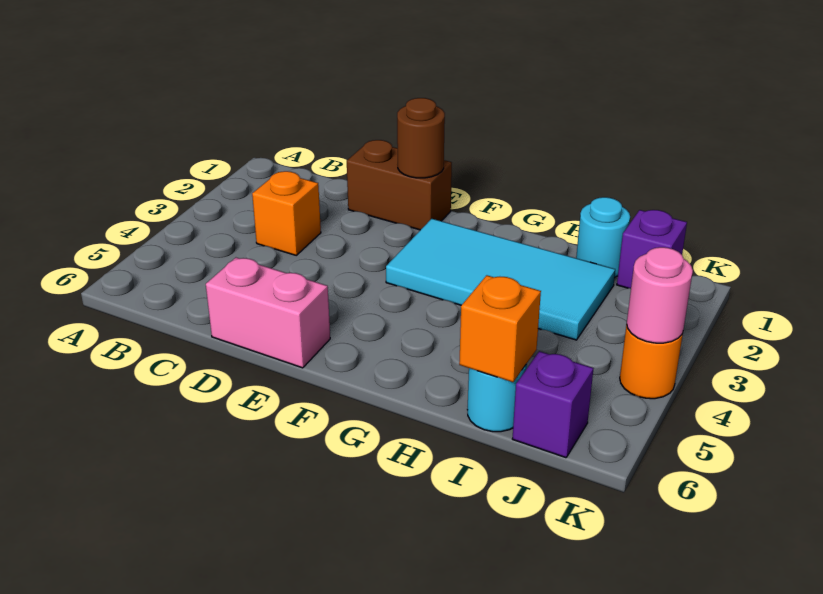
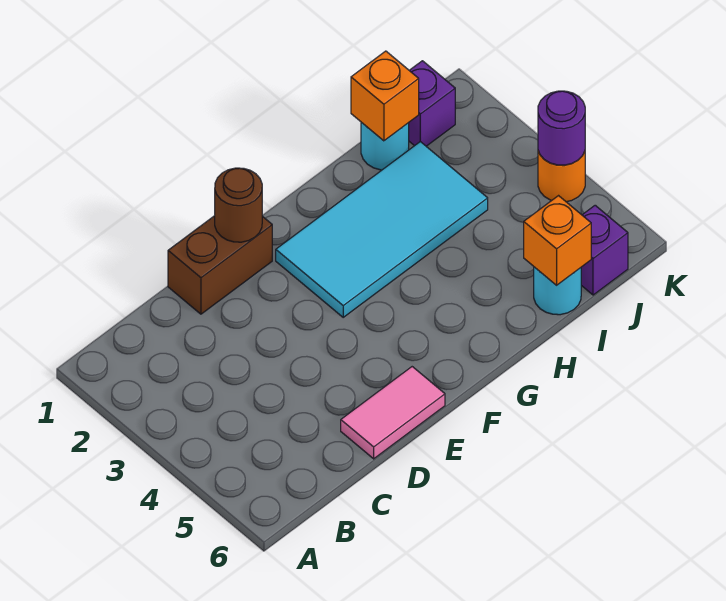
orange 1x1 brick [252,171,321,255] -> orange 1x1 brick moved to [351,51,419,141]
pink 1x2 brick [206,258,330,368] -> pink 1x2 tile [341,367,445,459]
pink 1x1 round brick [627,247,693,343] -> purple 1x1 round brick [538,91,585,165]

